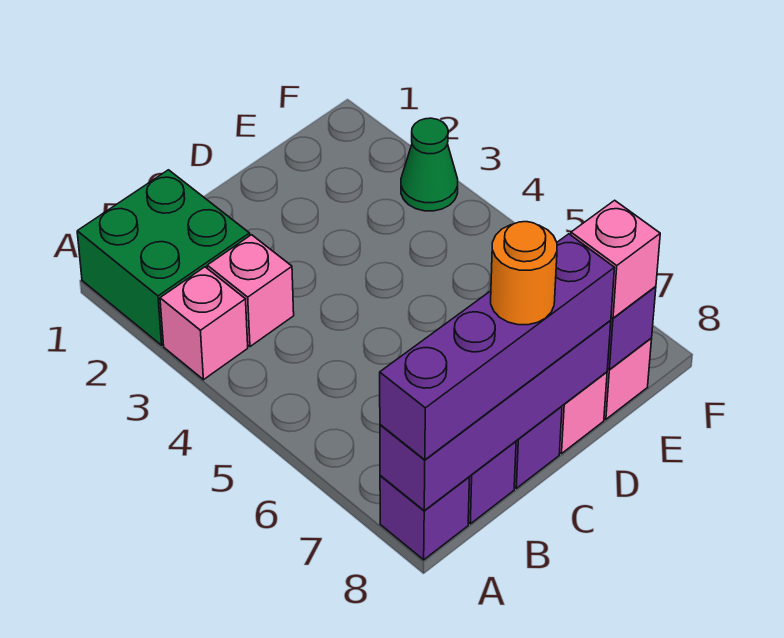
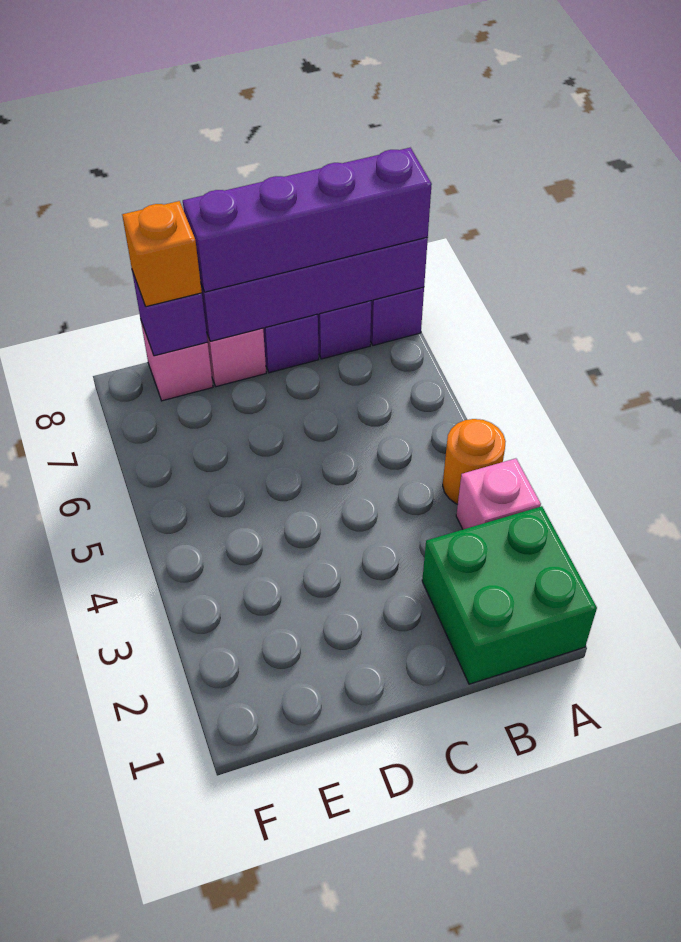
pink 1x1 brick [207,235,294,347] -> none
orange 1x1 round brick [491,222,557,325] -> orange 1x1 round brick moved to [443,419,506,504]
pink 1x1 brick [571,200,660,318] -> orange 1x1 brick [122,201,202,307]
green 1x1 cone [401,118,458,211] -> none

